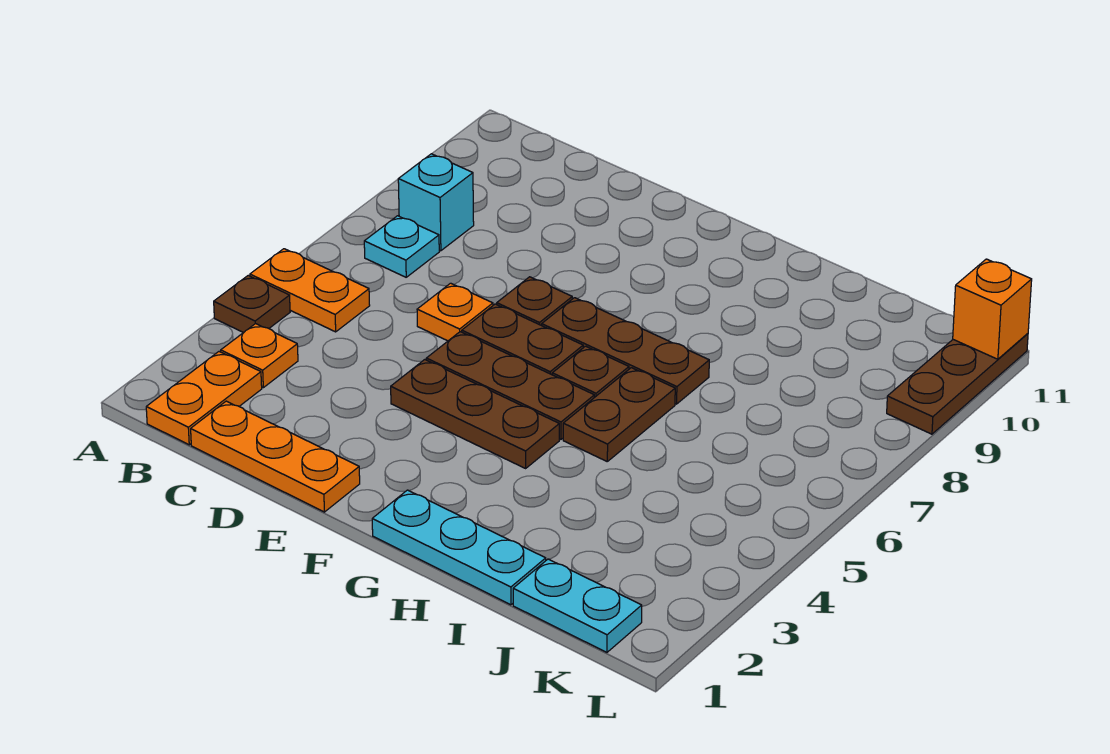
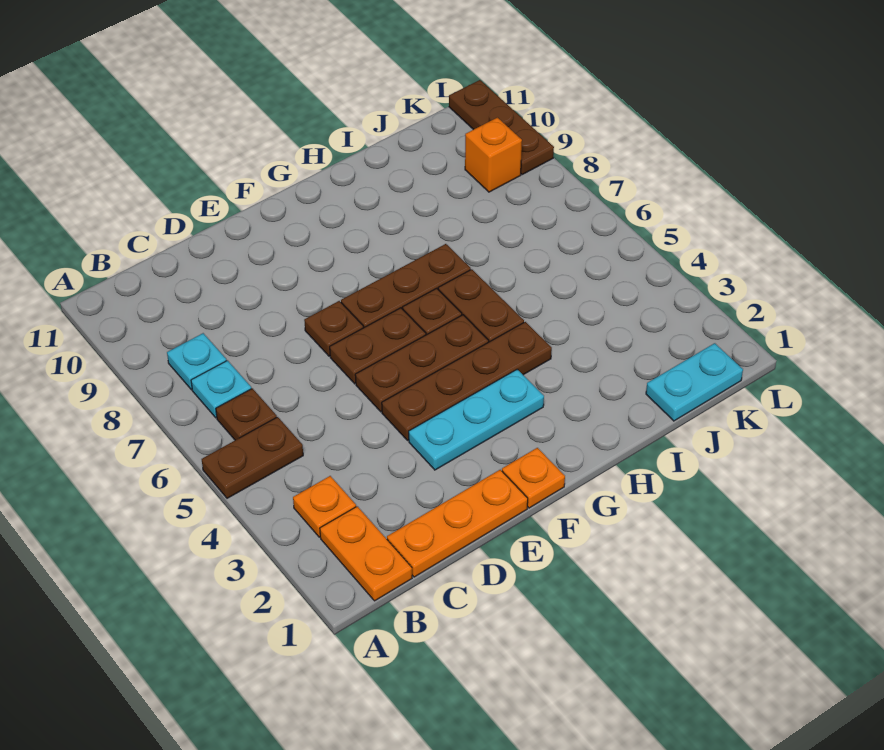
brown 1x1 plate [214,275,290,333] -> brown 1x1 plate moved to [216,388,277,440]
orange 1x2 plate [250,249,370,332] -> brown 1x2 plate [202,417,303,498]
cyan 1x1 brick [398,154,474,251] -> cyan 1x1 plate [167,333,227,390]
orange 1x1 plate [417,283,493,341] -> orange 1x1 plate moved to [502,448,565,508]
brown 1x3 plate [391,360,559,468] -> brown 1x4 plate [382,322,552,440]
cyan 1x3 plate [372,490,546,605] -> cyan 1x3 plate moved to [409,369,544,470]
orange 1x1 brick [953,259,1032,359] -> orange 1x1 brick moved to [465,117,522,192]

